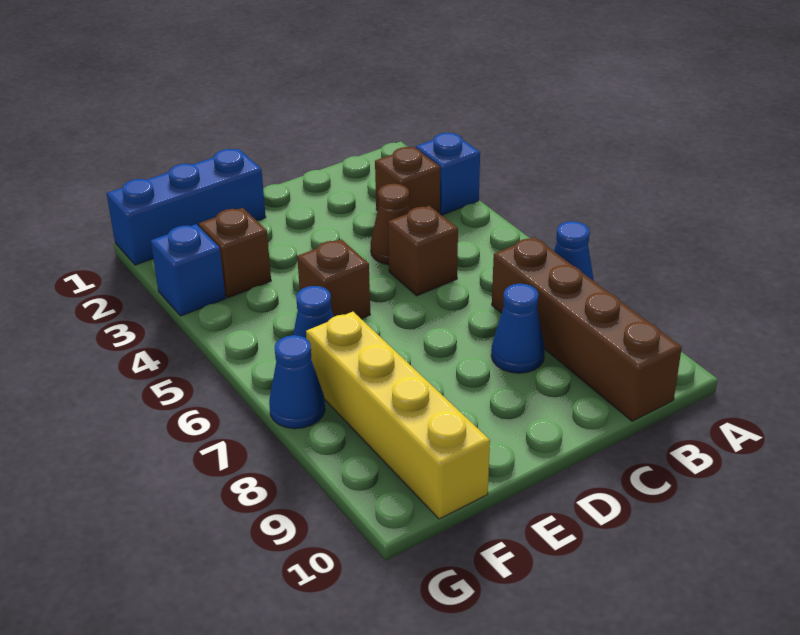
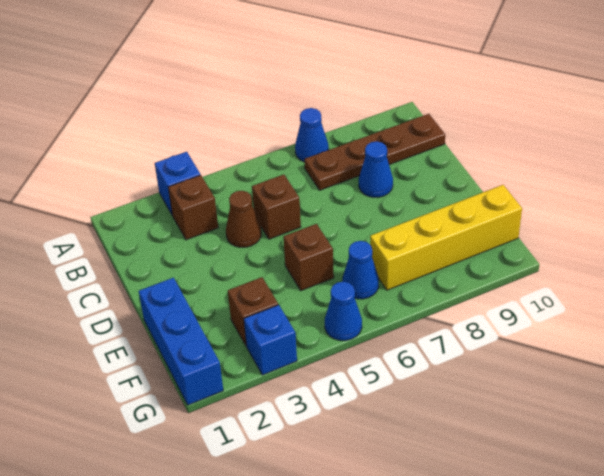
brown 1x4 brick [492,237,682,421] -> brown 1x4 plate [304,114,445,190]
blue 1x1 cone [269,335,325,429] -> blue 1x1 cone moved to [325,282,362,341]

